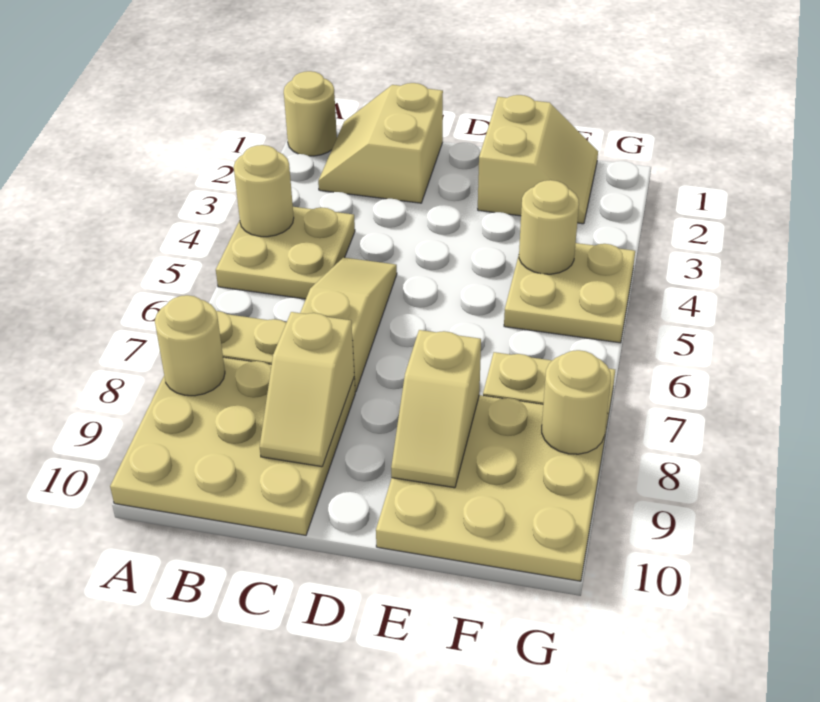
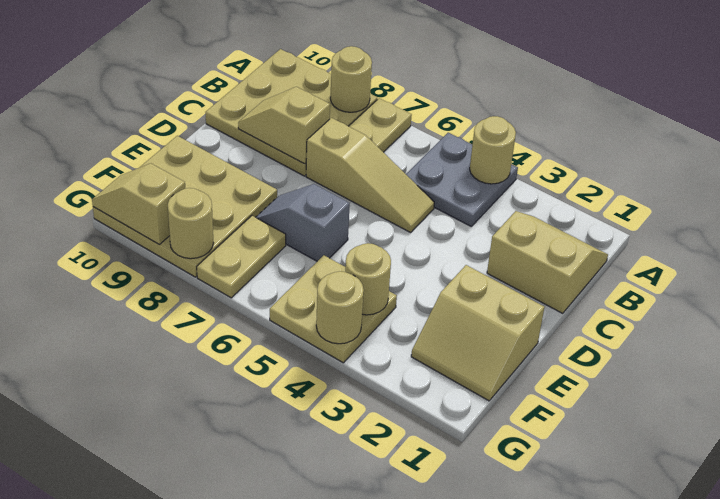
tan 1x1 round brick [284,71,337,156] -> tan 1x1 round brick moved to [316,271,364,344]
tan 2x2 plate [216,207,355,299] -> grey 2x2 plate [406,133,518,227]
none -> grey 1x2 slope [256,184,350,261]
tan 1x2 slope [391,330,481,488] -> tan 1x2 slope moved to [92,163,185,244]

